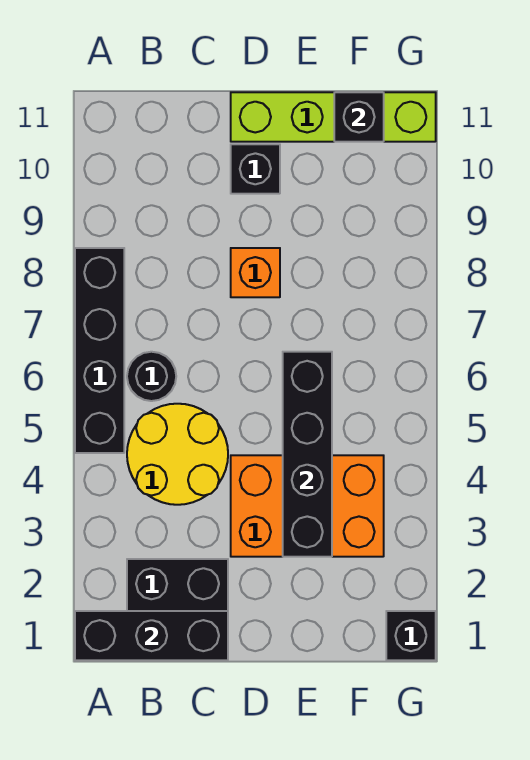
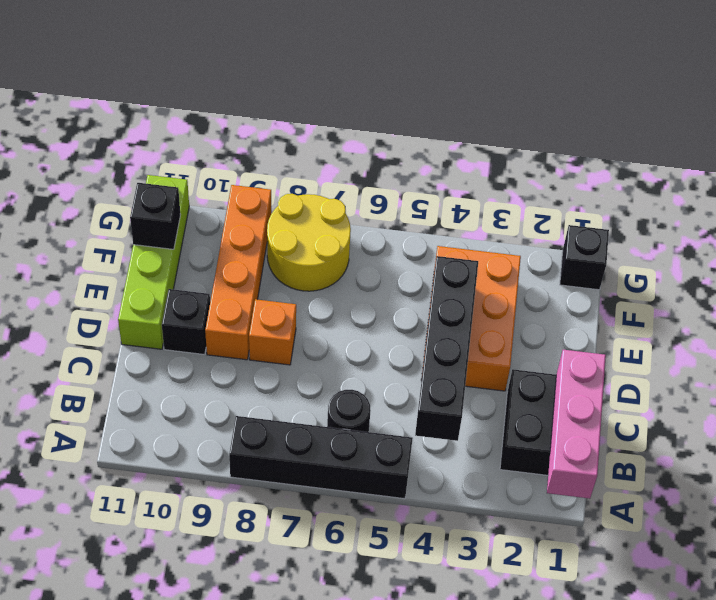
black 1x3 brick [75,611,228,660] -> pink 1x3 brick [547,350,606,499]
yellow 2x2 round brick [127,404,228,505] -> yellow 2x2 round brick moved to [267,194,351,291]
none -> orange 1x4 brick [205,185,271,360]
black 1x4 brick [283,352,332,557] -> black 1x4 brick turned to [415,256,478,441]

